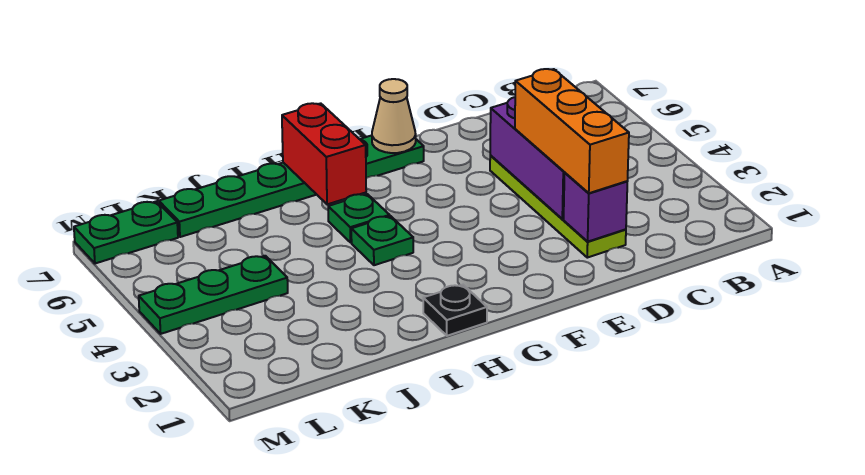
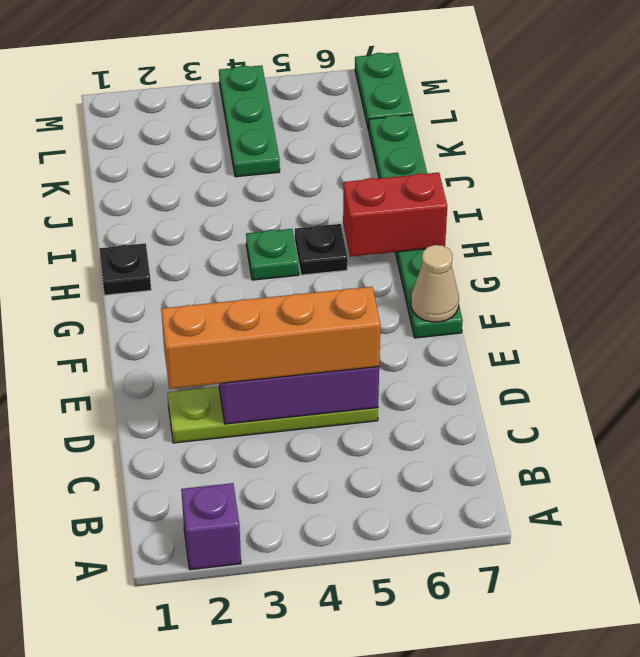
purple 1x1 brick [564,173,627,241] -> purple 1x1 brick moved to [181,483,241,570]
orange 1x3 brick [515,69,629,193] -> orange 1x4 brick [161,287,381,389]
green 1x1 plate [328,194,390,243] -> black 1x1 plate [295,224,348,275]

